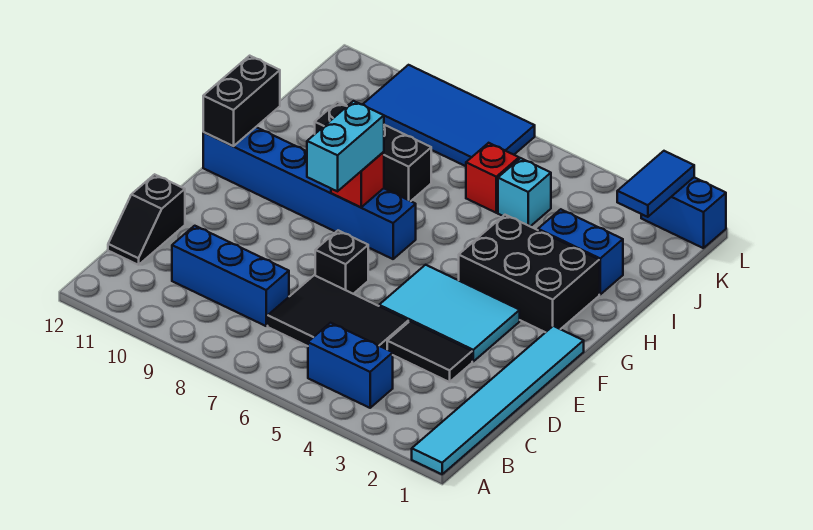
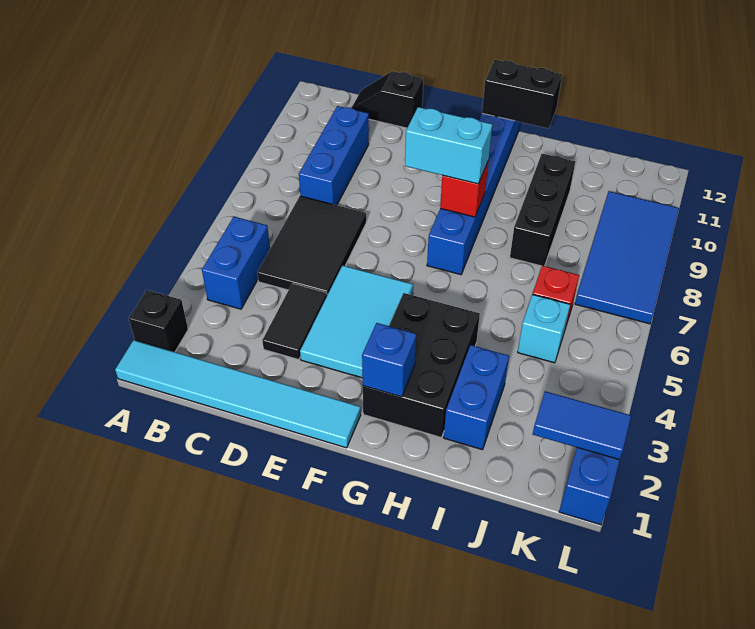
black 1x1 brick [315,231,368,294] -> black 1x1 brick moved to [129,290,188,352]
none -> blue 1x1 brick [362,323,416,397]

